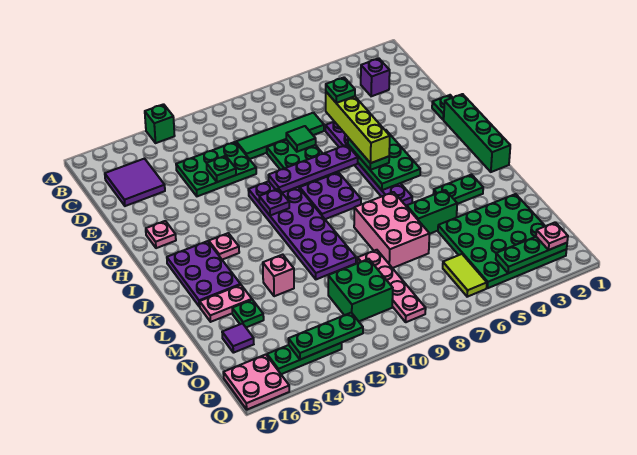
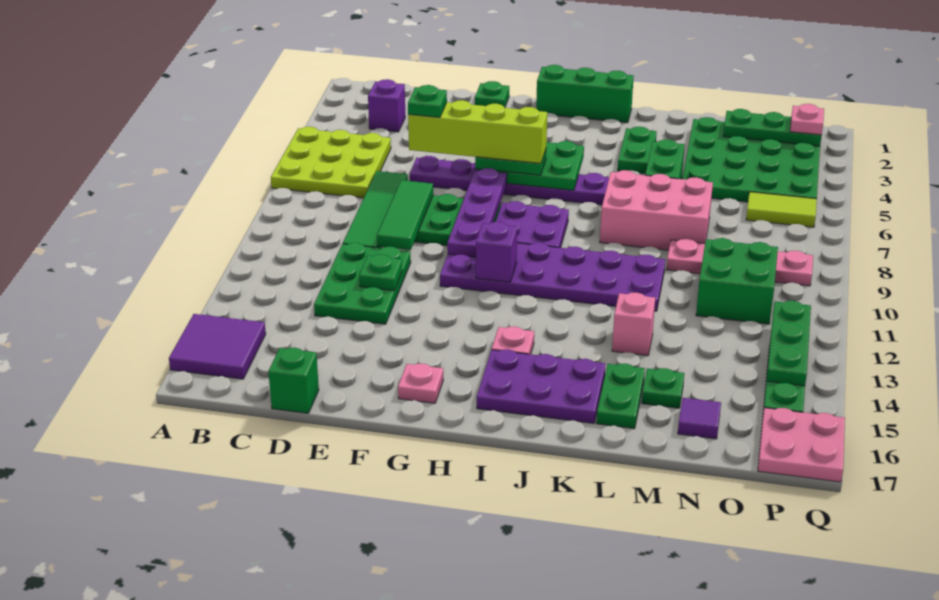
none -> lime 3x3 plate [271,127,391,198]
green 1x1 brick [145,104,175,143] -> green 1x1 brick moved to [268,348,319,413]
purple 2x2 tile [105,159,165,206] -> purple 2x2 tile moved to [169,314,266,379]
green 1x1 tile [286,126,316,152] -> green 1x3 tile [377,180,433,250]
green 1x4 brick [444,94,510,172] -> green 1x3 brick [536,65,634,123]
purple 1x1 plate [259,189,289,216] -> purple 1x1 brick [476,222,517,282]
pink 1x2 plate [200,285,252,322] -> green 1x2 plate [596,364,645,429]
green 1x3 plate [496,237,567,273] -> green 1x3 plate turned to [723,109,822,146]

